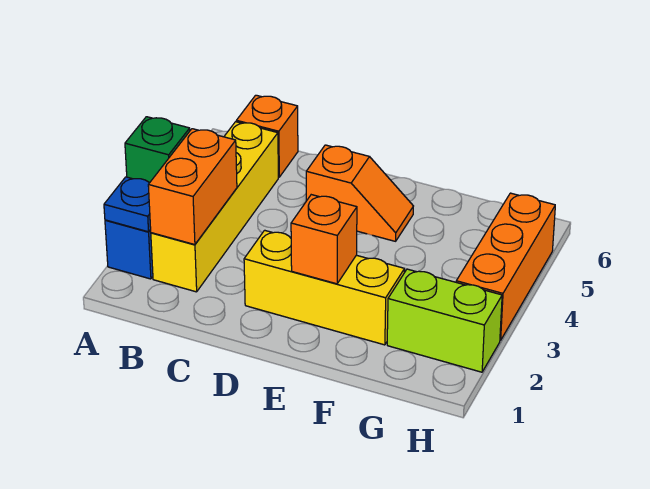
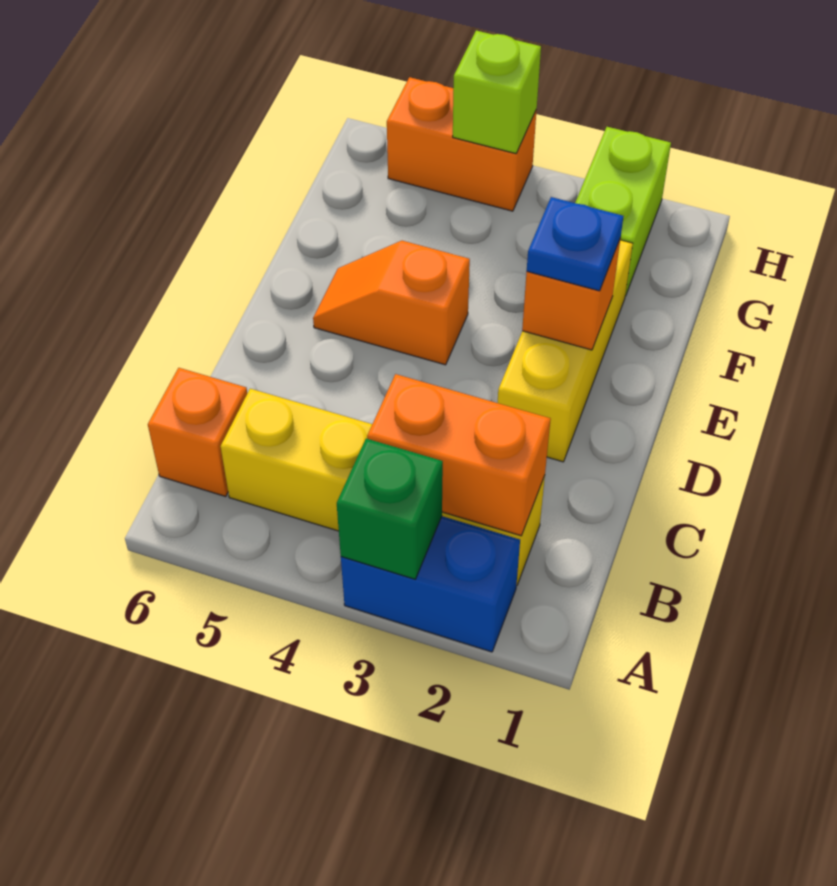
blue 1x1 plate [104,177,151,232] -> blue 1x1 plate moved to [527,197,623,291]
orange 1x2 slope [306,145,413,241] -> orange 1x2 slope turned to [313,241,470,365]
orange 1x3 brick [456,193,555,340] -> orange 1x2 brick [387,77,537,211]
none -> lime 1x1 brick [453,30,541,154]

